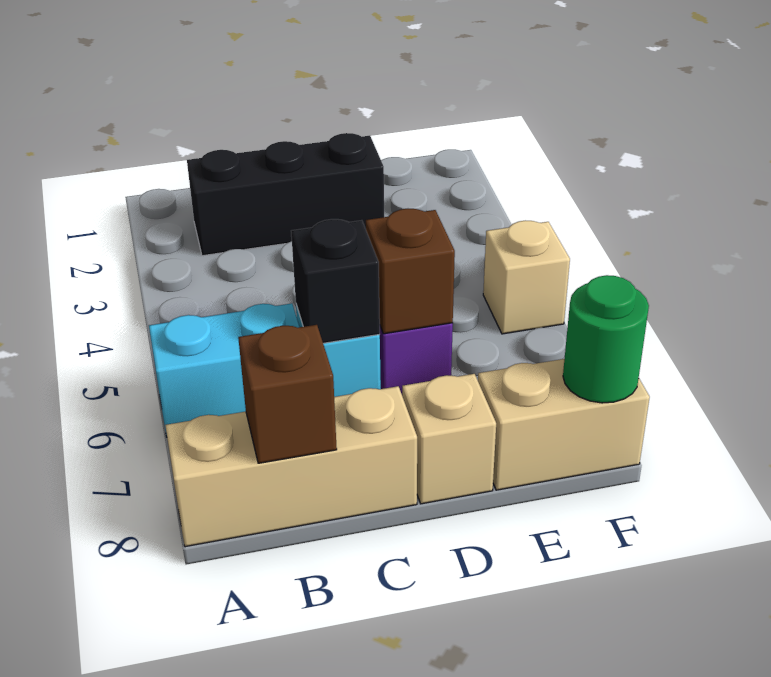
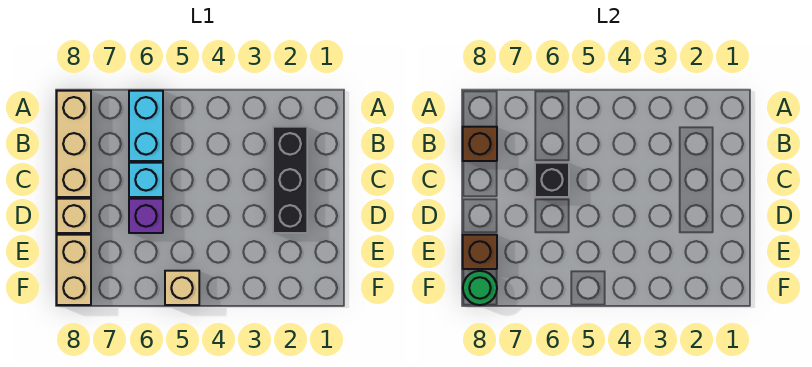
brown 1x1 brick [366,209,455,334] -> brown 1x1 brick moved to [463,235,497,269]

